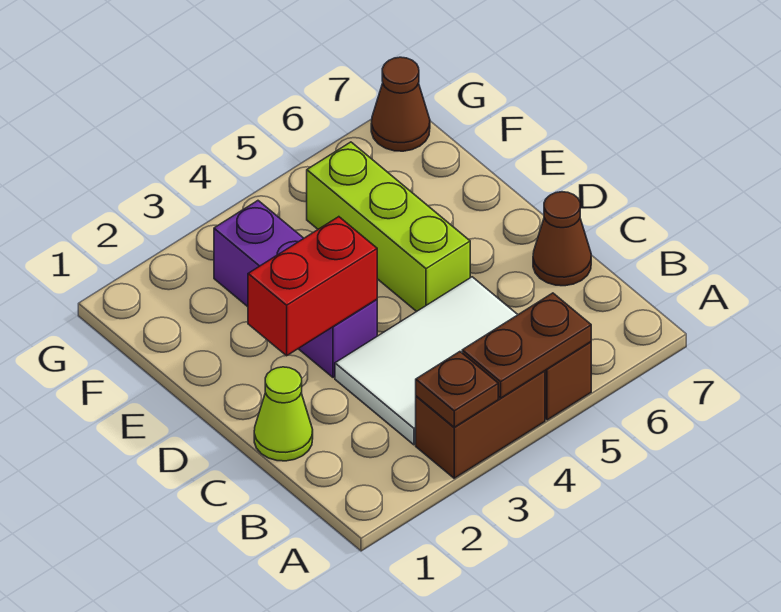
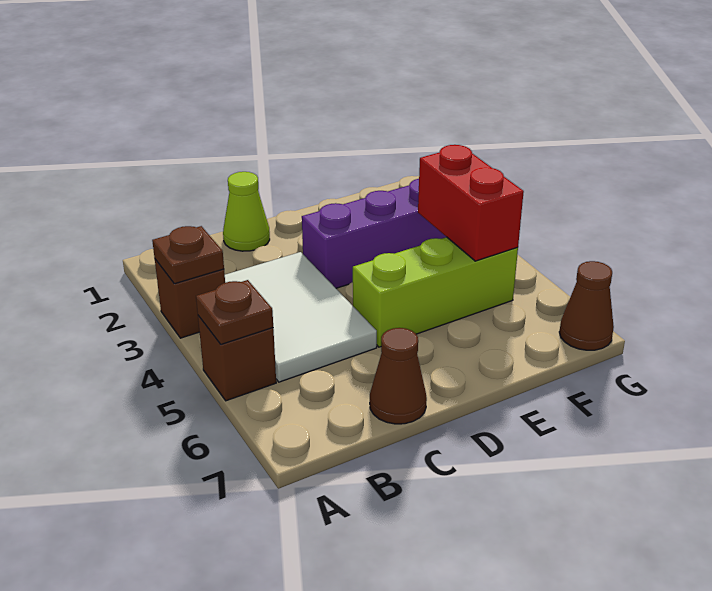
brown 1x2 brick [416,371,545,478] -> brown 1x1 brick [155,259,225,338]
brown 1x2 plate [462,293,591,398] -> brown 1x1 plate [196,280,273,344]
red 1x2 brick [248,217,377,356] -> red 1x2 brick moved to [418,145,524,261]

